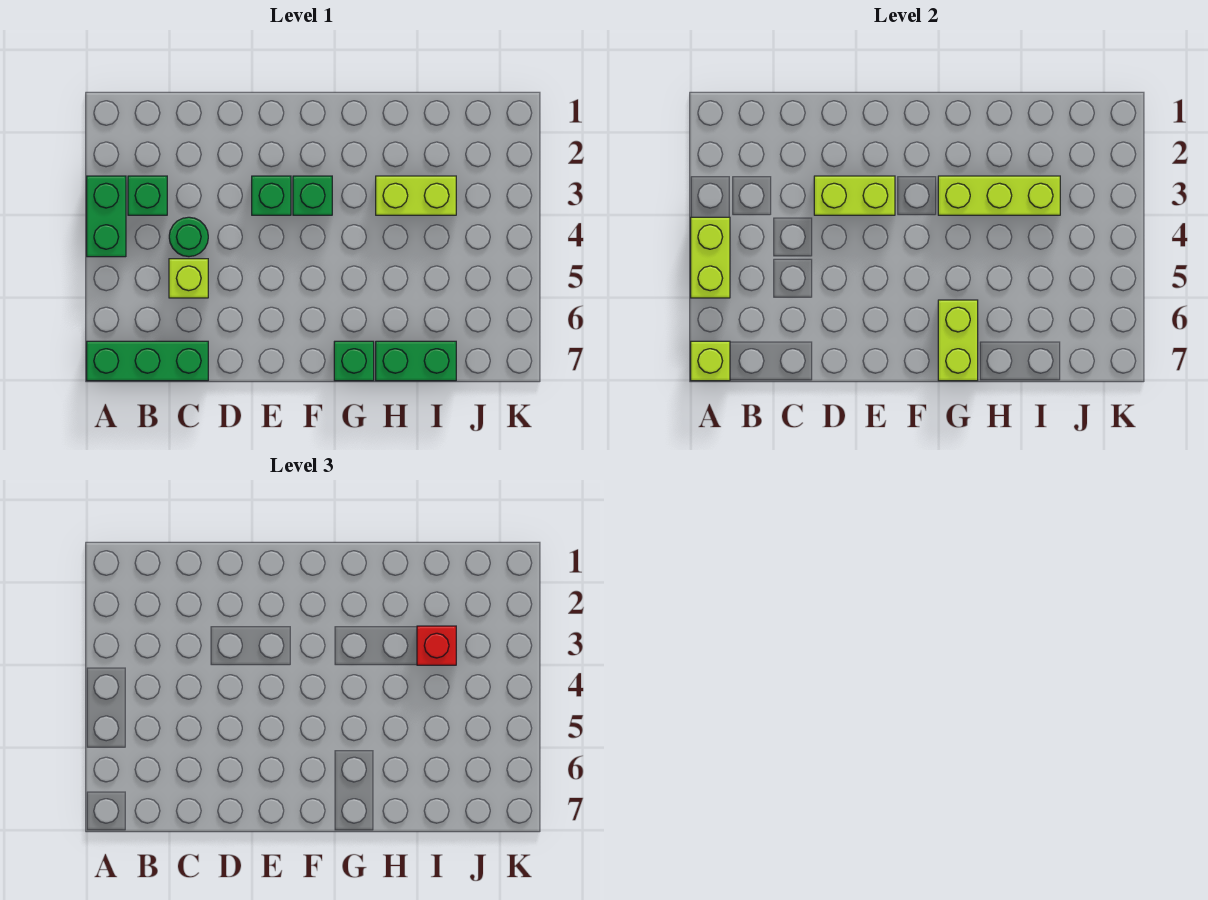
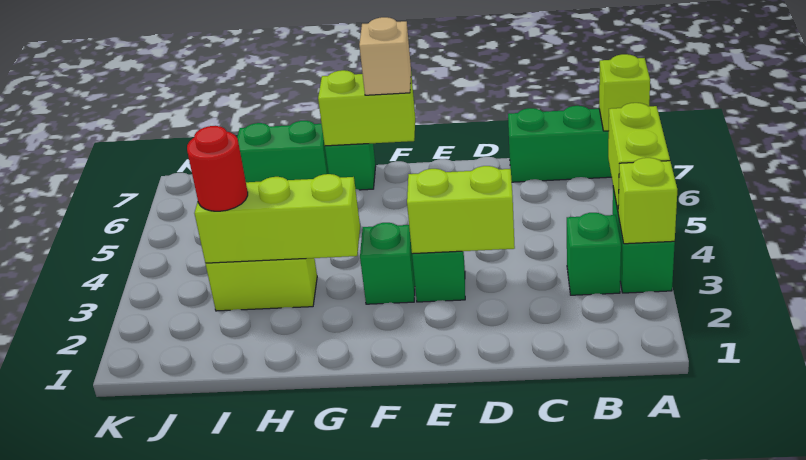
green 1x1 round brick [169,217,208,257] -> none
lime 1x1 brick [169,259,208,298] -> lime 1x1 brick moved to [618,158,677,244]
none -> tan 1x1 brick [359,17,411,95]
lime 1x2 brick [938,300,978,381] -> lime 1x2 brick turned to [318,70,415,146]
red 1x1 brick [417,626,456,665] -> red 1x1 round brick [187,126,248,211]

